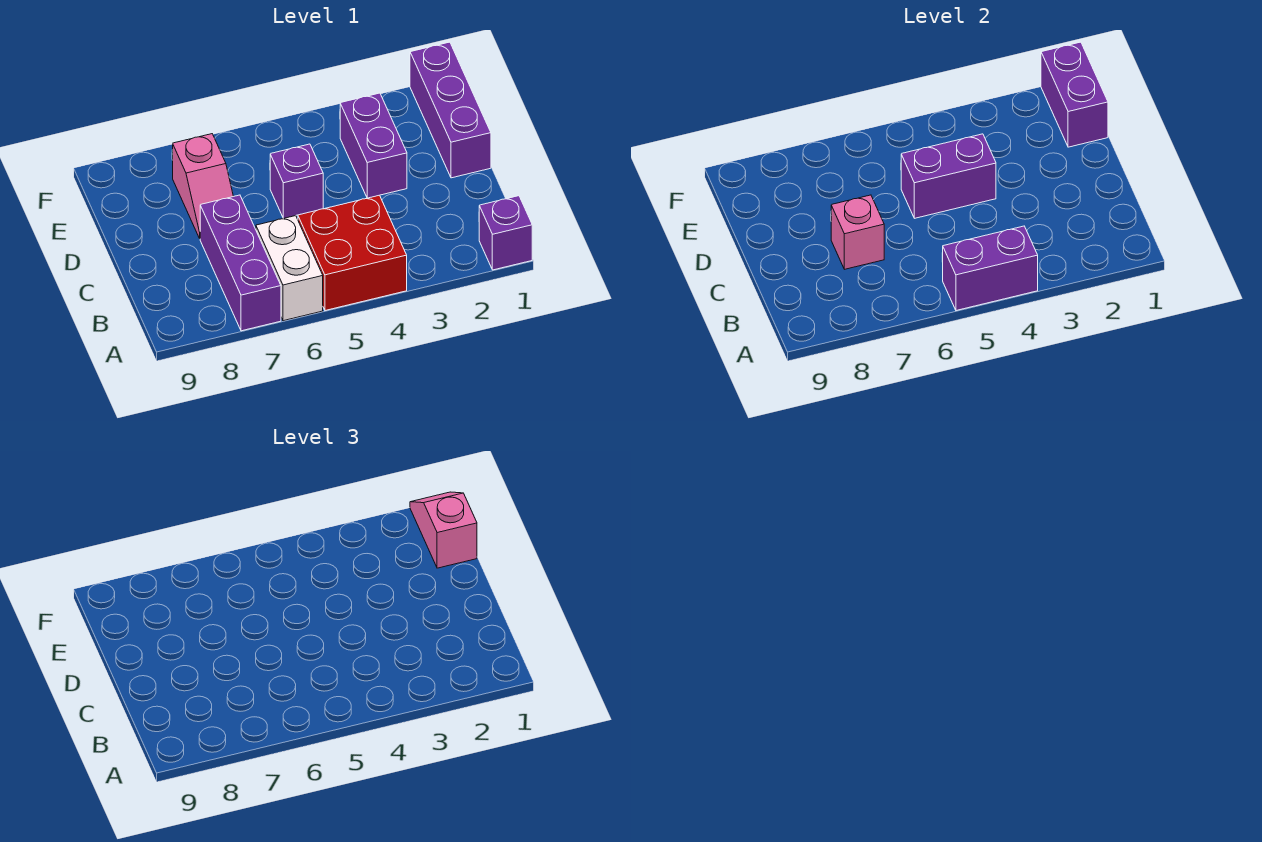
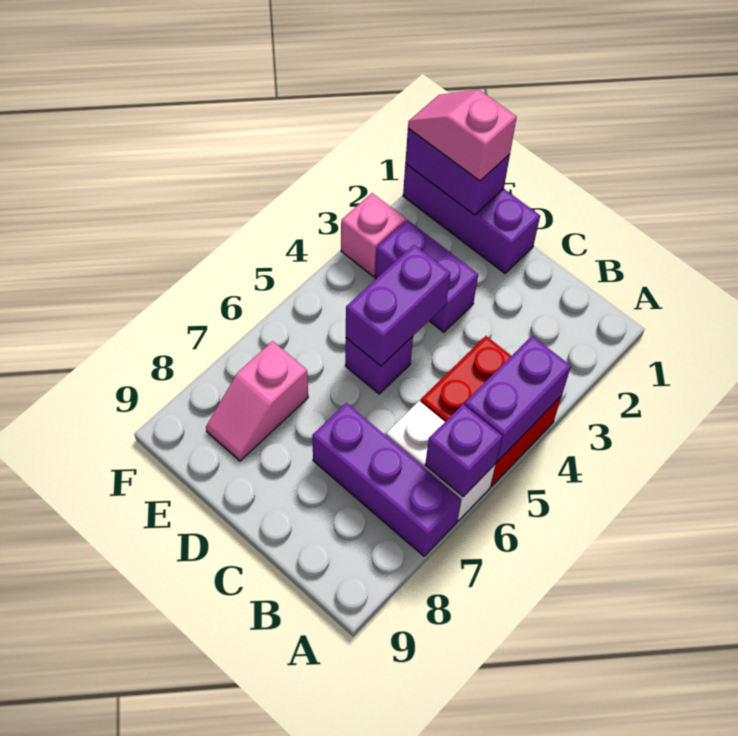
purple 1x1 brick [479,196,532,270] -> purple 1x1 brick moved to [425,404,502,497]
pink 1x1 brick [831,195,884,269] -> pink 1x1 brick moved to [341,193,406,277]
pink 1x2 slope [173,134,233,238] -> pink 1x2 slope turned to [206,341,308,461]

